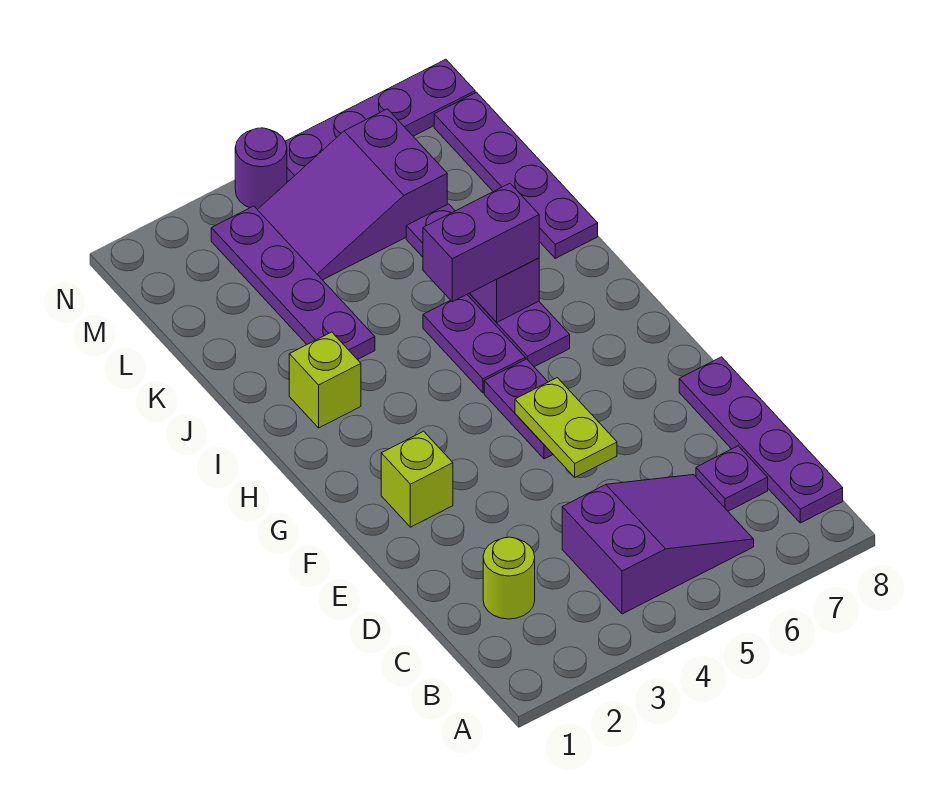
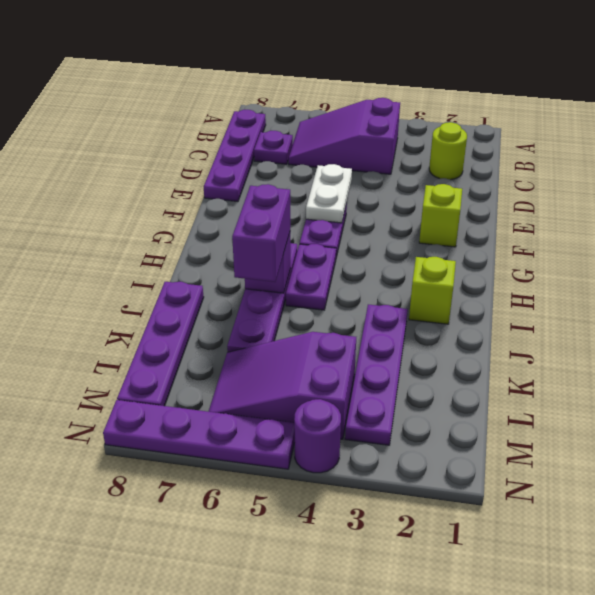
lime 1x2 plate [515,378,617,477] -> white 1x2 plate [306,164,352,223]
purple 1x2 brick [423,183,539,302] -> purple 1x2 brick turned to [232,184,290,282]
purple 2x3 slope [257,109,447,280] -> purple 2x3 slope turned to [208,332,356,439]

